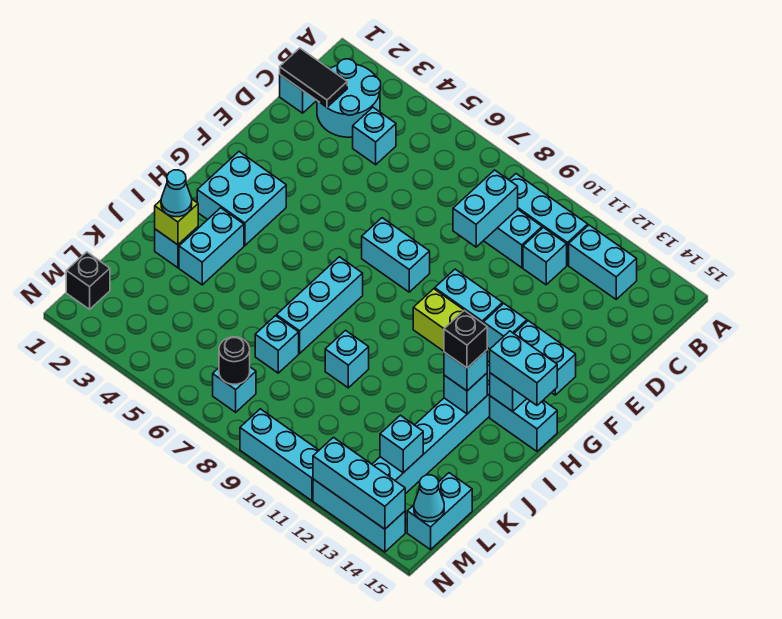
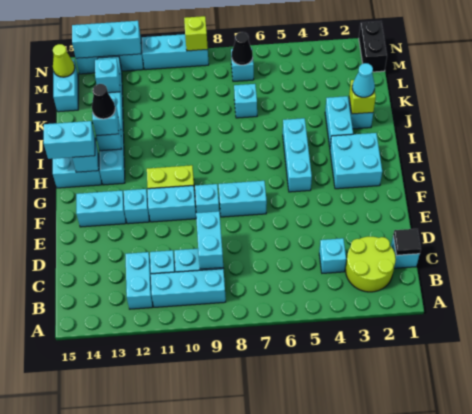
cyan 2x2 round brick [317,59,381,137] -> lime 2x2 round brick [346,237,396,292]
cyan 1x2 brick [569,225,637,299] -> cyan 1x2 brick turned to [125,252,153,309]
black 1x2 tile [280,48,347,107] -> black 1x1 tile [393,229,421,255]
cyan 1x3 brick [276,257,363,353] -> cyan 1x3 brick moved to [283,118,312,192]
black 1x1 brick [444,310,487,368] -> black 1x1 cone [92,84,115,119]
cyan 1x1 brick [325,331,369,388] -> cyan 1x1 brick moved to [195,184,219,213]
black 1x1 brick [66,252,110,309] -> black 1x2 brick [359,21,387,72]
black 1x1 round brick [219,337,250,384] -> black 1x1 cone [232,32,253,65]
cyan 1x1 cone [414,475,444,522] -> lime 1x1 cone [53,44,75,77]
none -> lime 1x1 brick [184,16,208,51]

